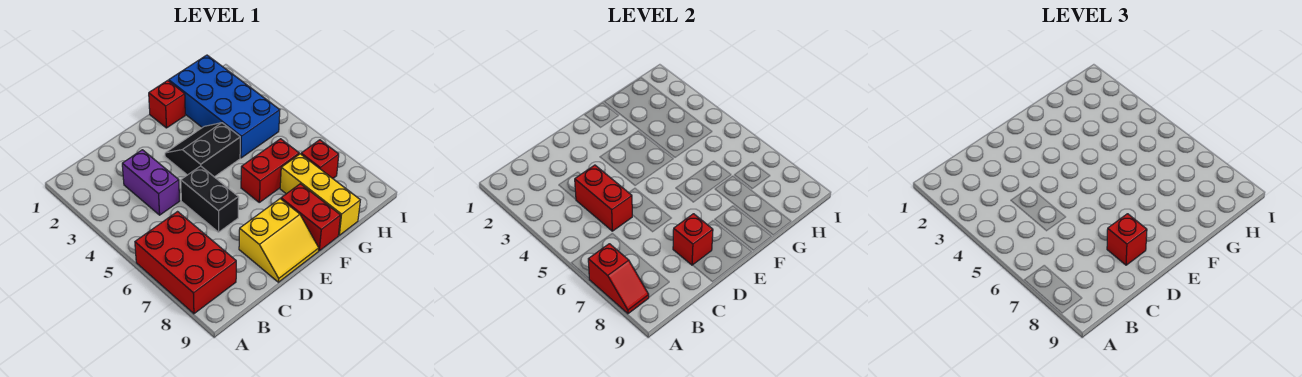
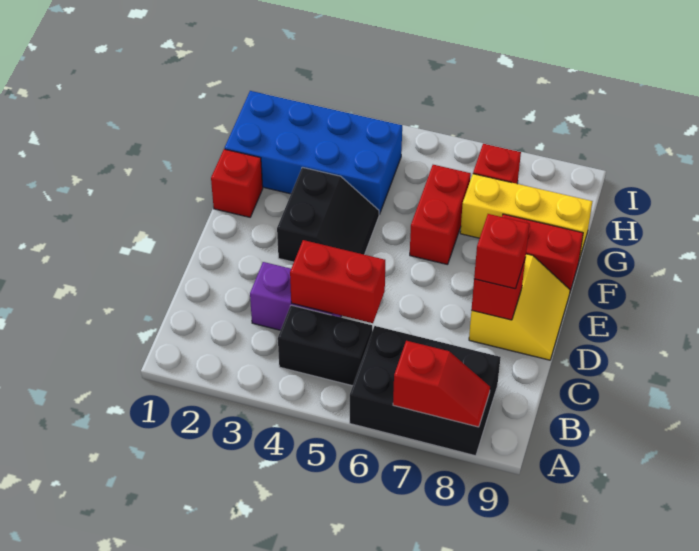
red 2x3 brick [135,212,236,314] -> black 2x3 brick [350,326,501,456]
black 1x2 brick [181,166,239,232] -> black 1x2 brick moved to [278,305,372,386]
black 2x2 slope [165,123,240,177] -> black 2x2 slope turned to [277,167,379,262]

